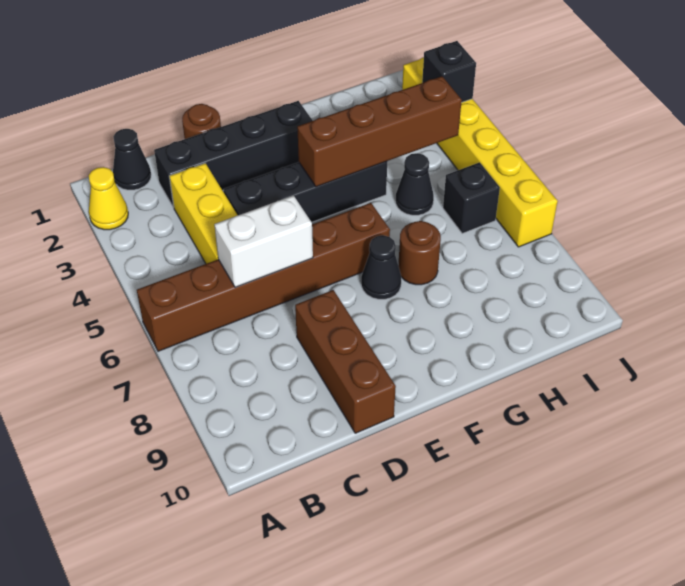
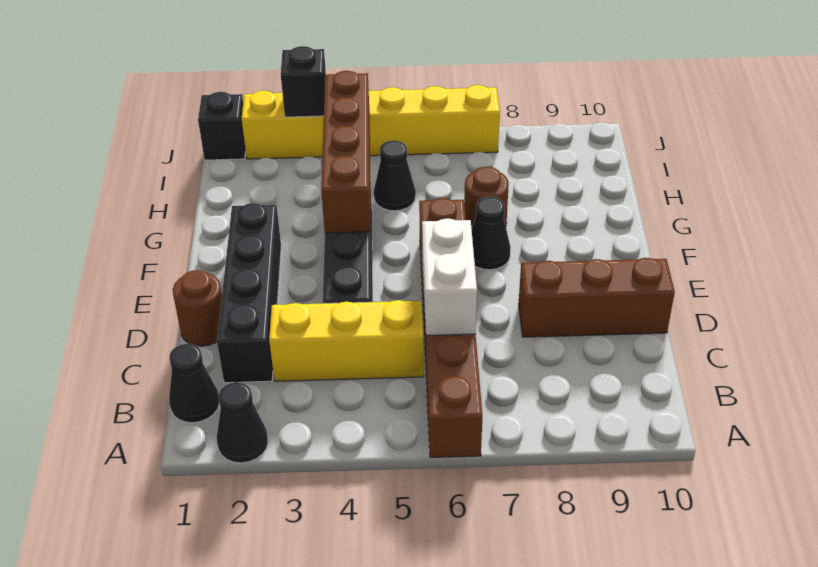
yellow 1x1 cone [89,167,128,230] -> black 1x1 cone [217,382,268,463]
black 1x1 brick [443,162,500,234] -> black 1x1 brick moved to [198,92,246,160]

